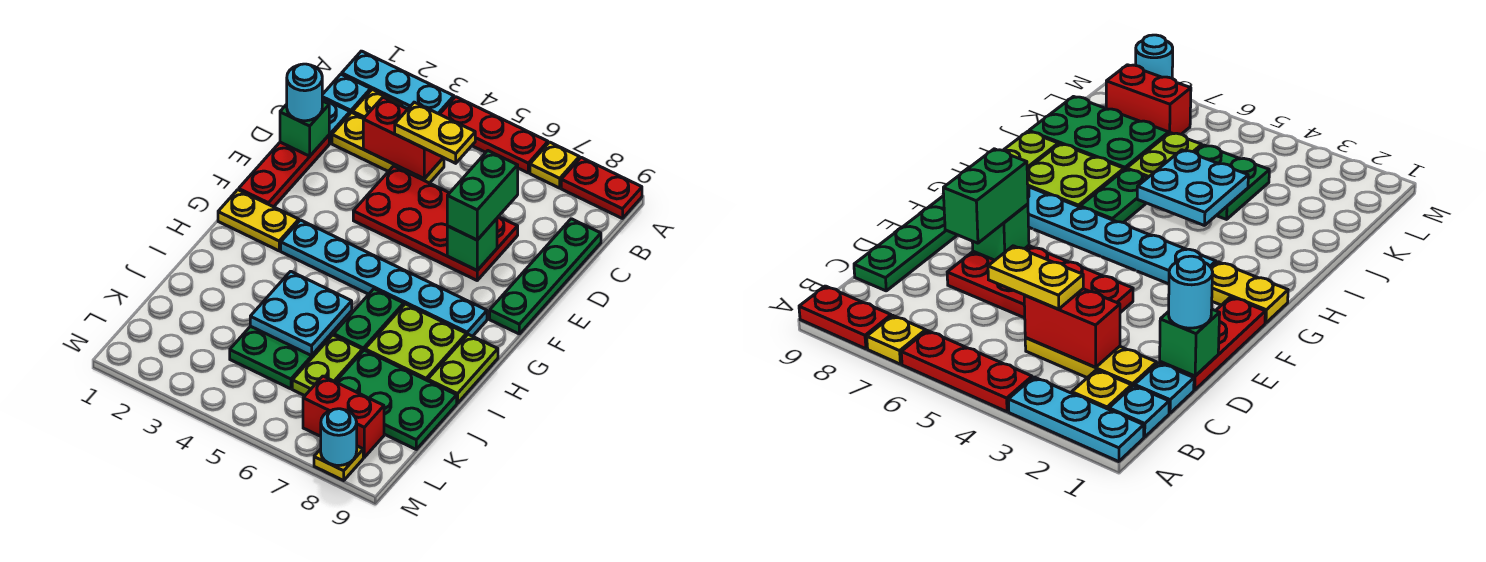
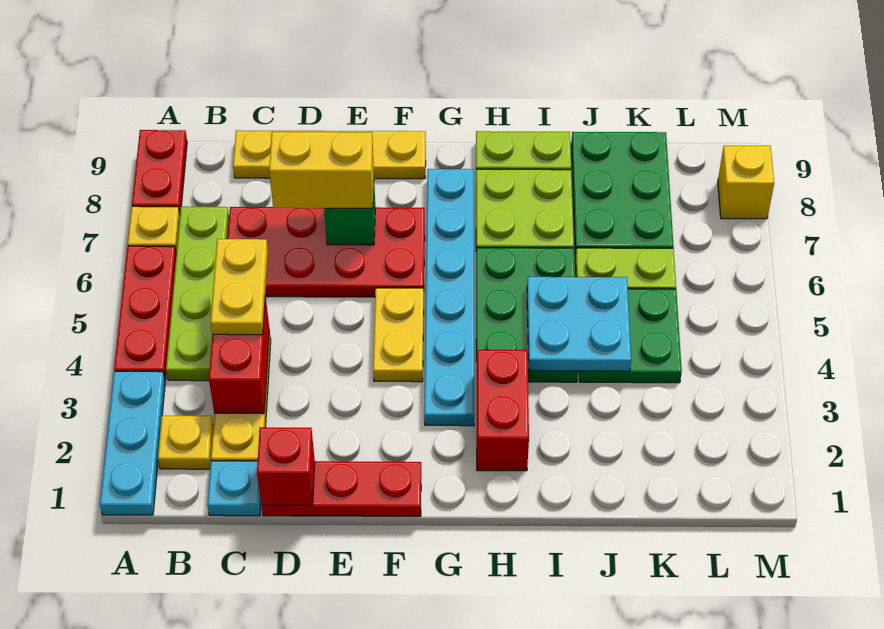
cyan 1x1 plate [322,74,371,113] -> none
none -> lime 1x4 plate [166,207,229,381]
green 1x4 plate [490,219,601,334] -> yellow 1x4 plate [233,130,426,179]
green 1x1 brick [280,101,329,156] -> red 1x1 brick [257,427,315,505]
cyan 1x1 round brick [287,64,322,121] -> none
red 2x4 plate [353,166,518,280] -> red 2x4 plate turned to [228,207,425,297]
green 1x2 brick [447,151,518,240] -> yellow 1x2 brick [269,132,374,209]
yellow 1x2 plate [218,190,299,251] -> yellow 1x2 plate moved to [373,288,424,382]
green 1x2 plate [334,289,404,351] -> green 2x3 plate [476,248,578,382]
red 1x2 brick [303,376,384,457] -> red 1x2 brick moved to [477,350,529,471]
yellow 1x1 plate [314,446,363,480] -> yellow 1x1 brick [718,146,774,219]
cyan 1x1 round brick [321,409,357,466] -> none

